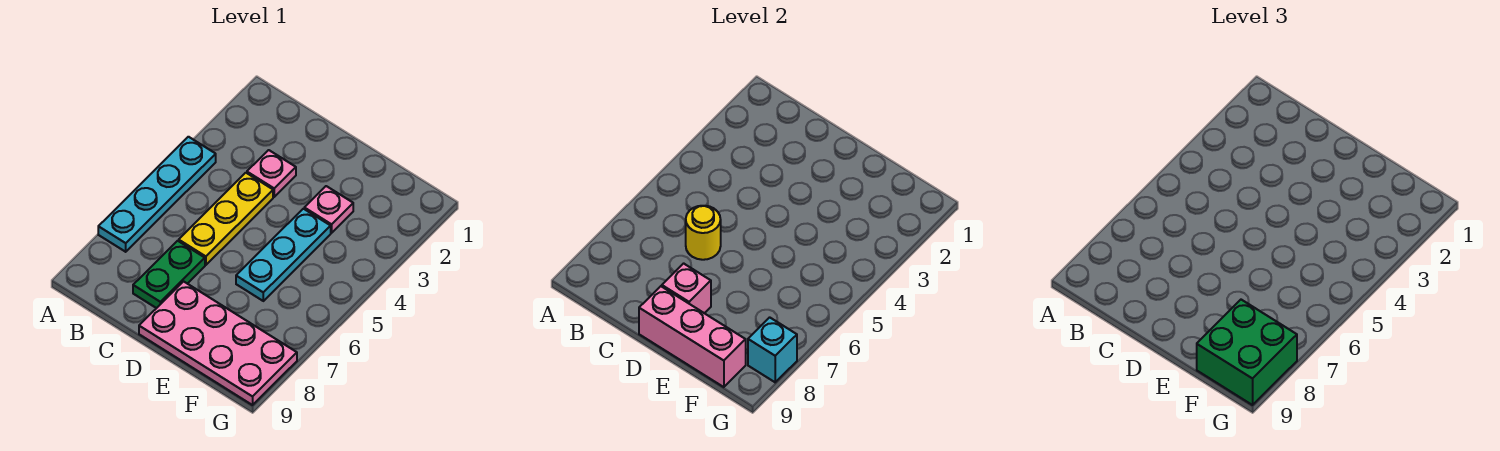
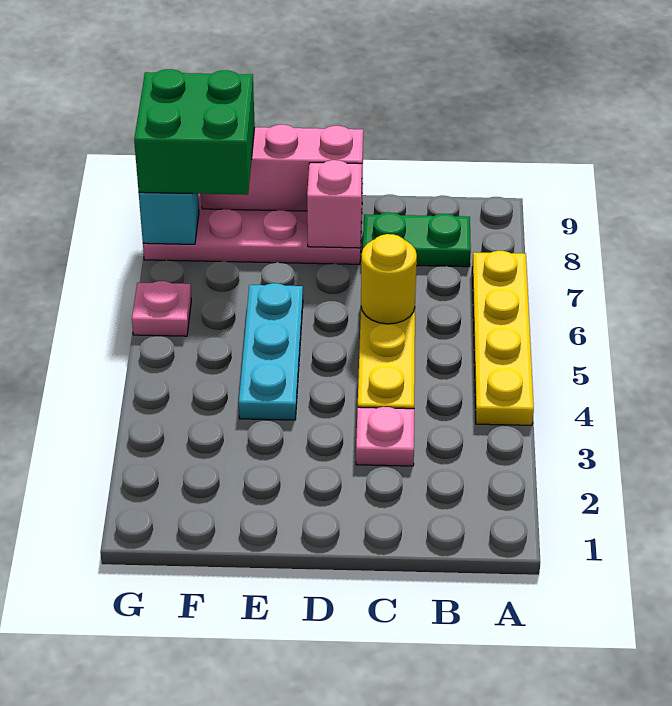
cyan 1x4 plate [98,137,216,252] -> yellow 1x4 plate [472,251,534,425]
green 1x2 plate [133,241,205,308] -> green 1x2 plate turned to [363,212,471,267]
pink 1x1 plate [304,186,353,233] -> pink 1x1 plate moved to [132,281,191,336]

